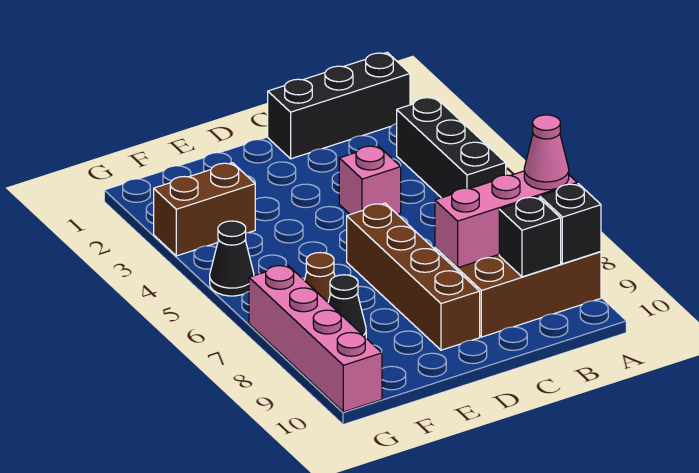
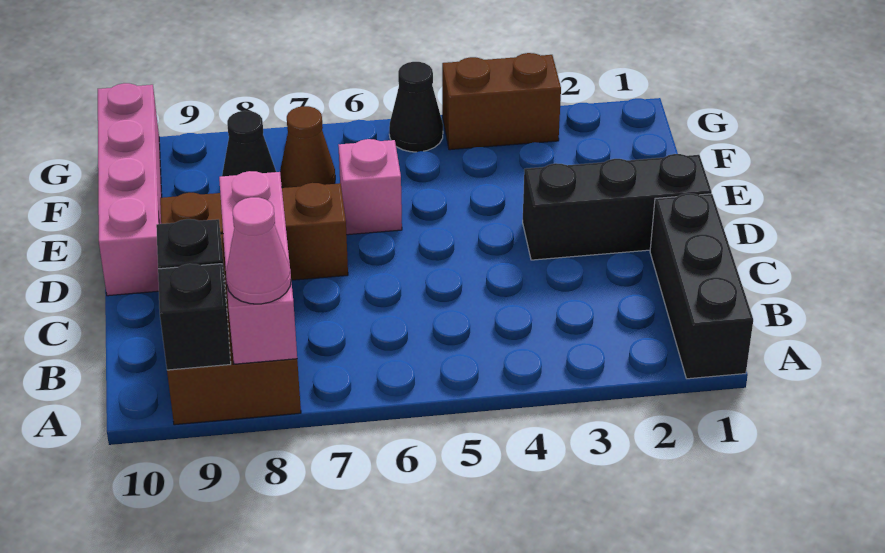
black 1x3 brick [397,97,506,198] -> black 1x3 brick moved to [523,154,712,260]
pink 1x1 brick [339,146,401,214] -> pink 1x1 brick moved to [338,139,402,235]
brown 1x4 brick [347,203,480,350] -> brown 1x3 brick [160,183,348,280]
brown 1x2 brick [154,163,255,256] -> brown 1x2 brick turned to [442,53,561,150]
pink 1x4 brick [249,265,382,412] -> pink 1x4 brick turned to [98,83,162,296]

